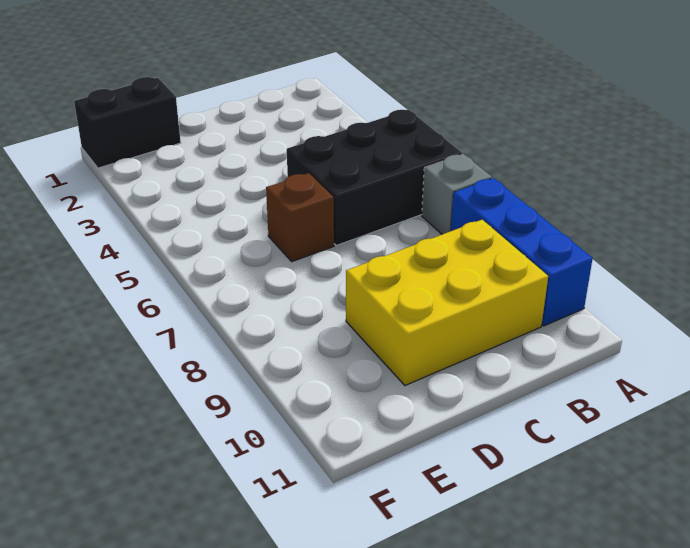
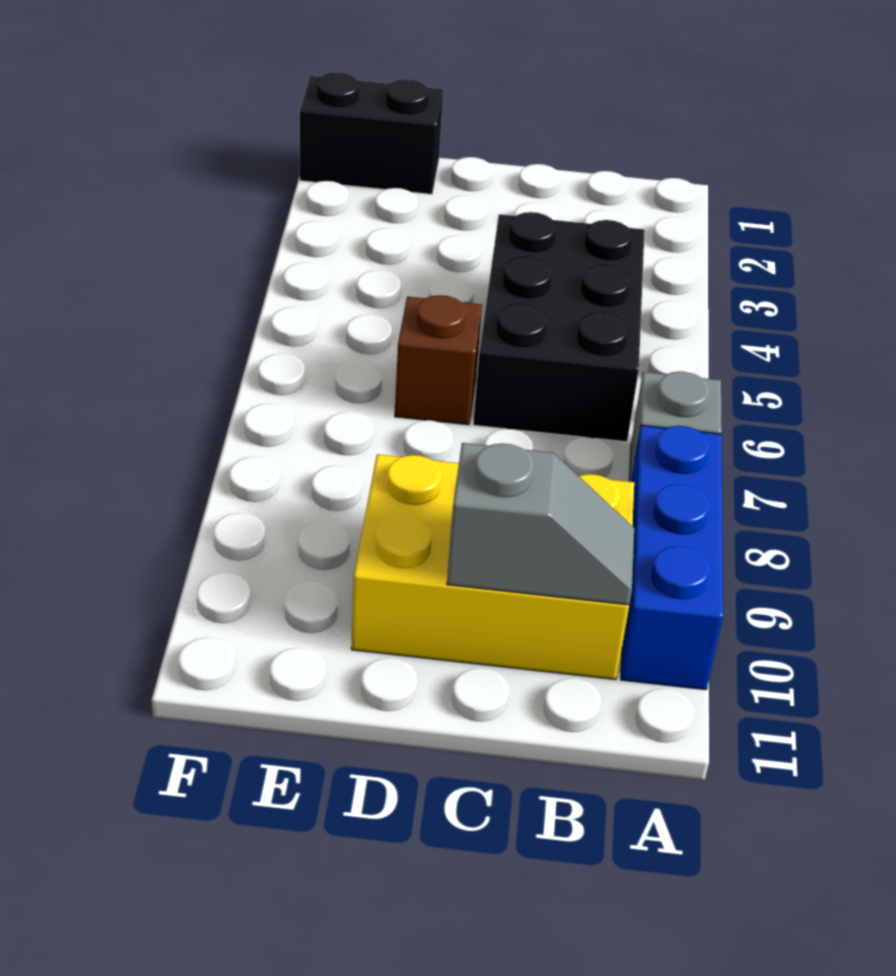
black 2x3 brick [287,110,462,246] -> black 2x3 brick turned to [473,212,645,442]
none -> grey 1x2 slope [447,443,634,605]

